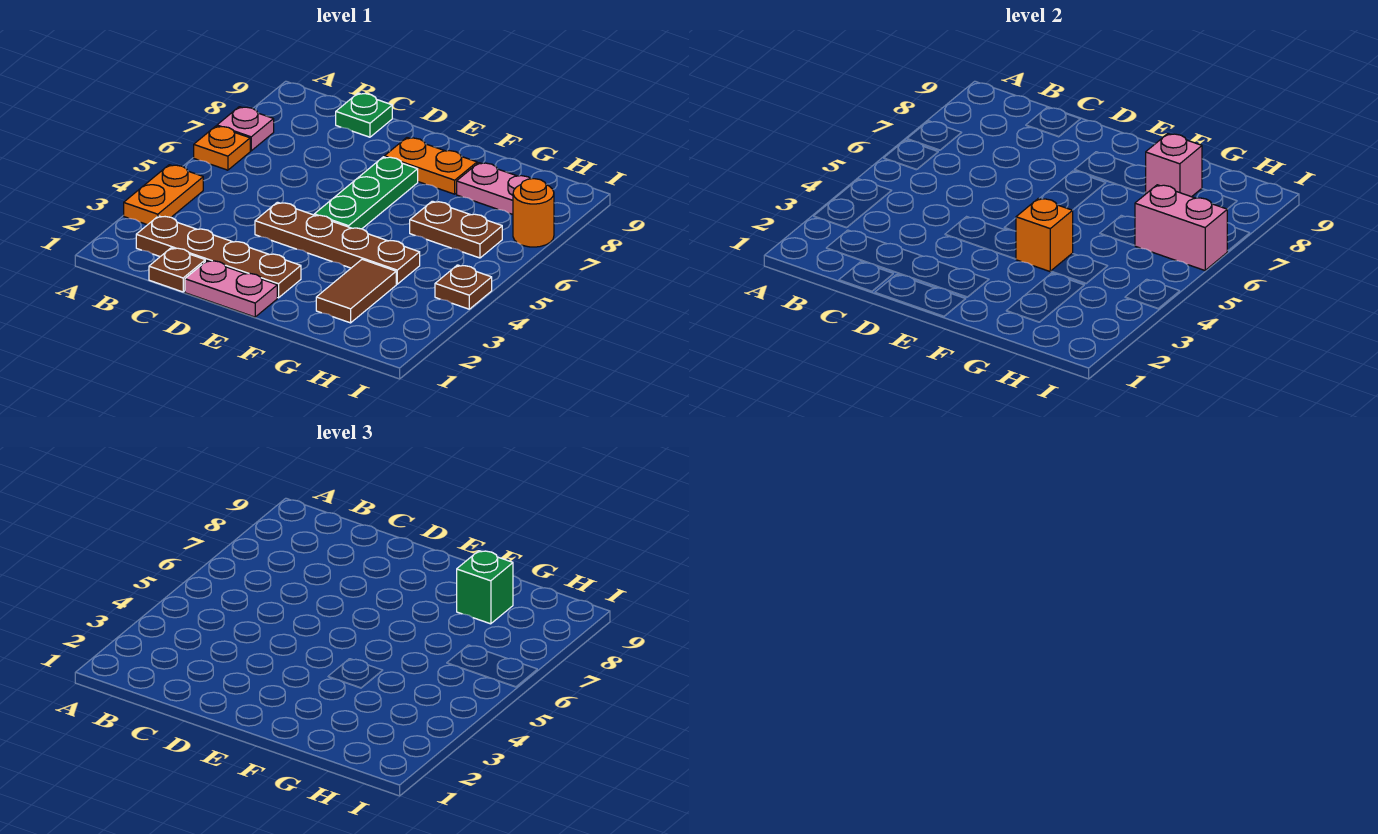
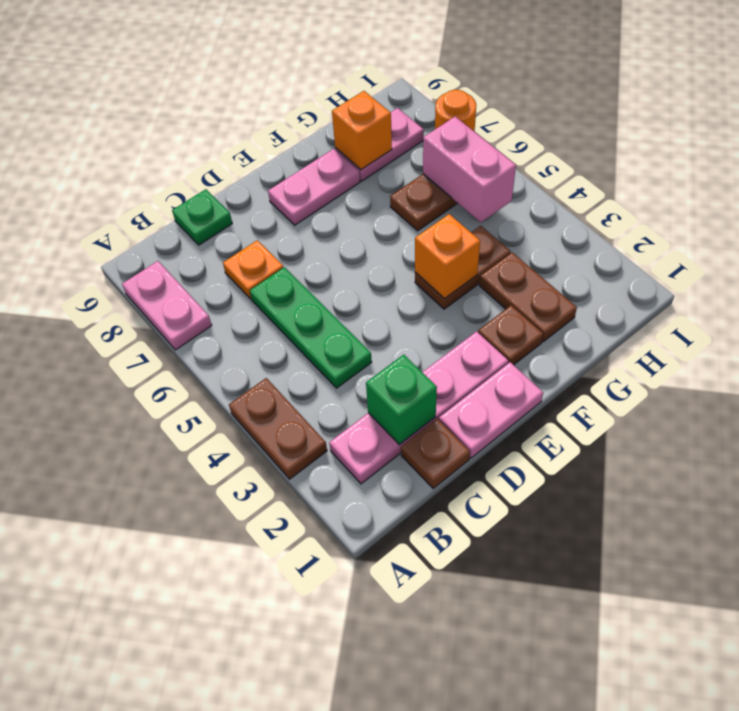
orange 1x2 plate [124,165,203,225] -> brown 1x2 plate [229,378,327,479]
orange 1x1 plate [194,126,250,170] -> orange 1x1 plate moved to [223,240,283,299]
pink 1x1 plate [217,107,274,151] -> pink 1x2 plate [122,261,212,350]
brown 1x4 plate [136,216,301,298] -> pink 1x4 plate [329,331,508,484]
brown 1x4 plate [255,202,420,284] -> brown 1x2 plate [415,226,511,309]
green 1x3 plate [314,157,418,229] -> green 1x3 plate moved to [250,267,372,388]
orange 1x2 plate [384,138,477,194] -> pink 1x2 plate [268,149,360,225]
brown 1x2 tile [316,259,396,323] -> brown 1x2 plate [479,252,577,342]
pink 1x1 brick [1146,134,1202,197] -> orange 1x1 brick [332,91,392,170]
green 1x1 brick [457,551,513,624] -> green 1x1 brick moved to [366,355,437,445]
pink 1x2 brick [1135,185,1228,270] -> pink 1x2 brick turned to [423,117,516,222]
brown 1x1 plate [435,265,492,309] -> brown 1x1 plate moved to [478,305,543,365]

